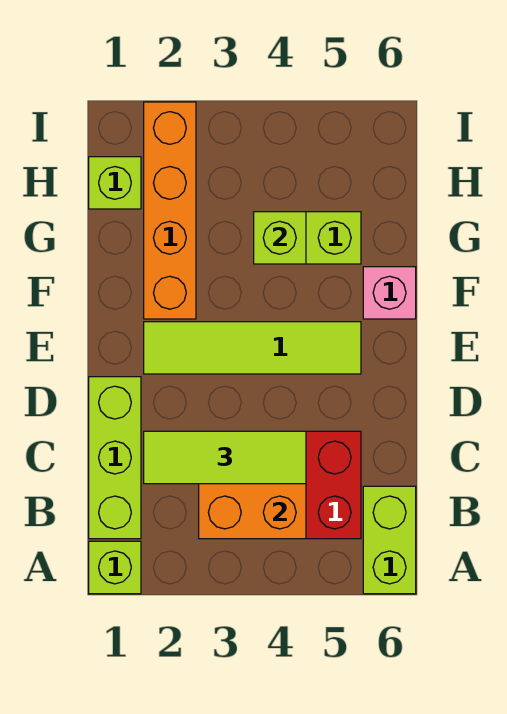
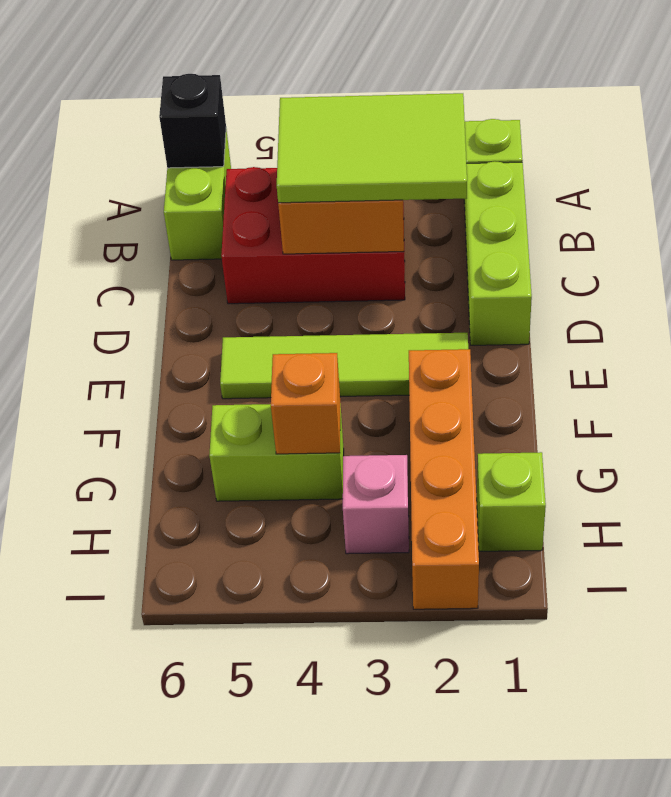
none -> black 1x1 brick [159,74,226,168]
lime 1x3 tile [144,431,306,484] -> lime 2x3 tile [277,93,467,203]
pink 1x1 brick [363,267,416,319] -> pink 1x1 brick moved to [343,455,409,554]
lime 1x1 brick [254,212,306,264] -> orange 1x1 brick [271,353,340,454]

